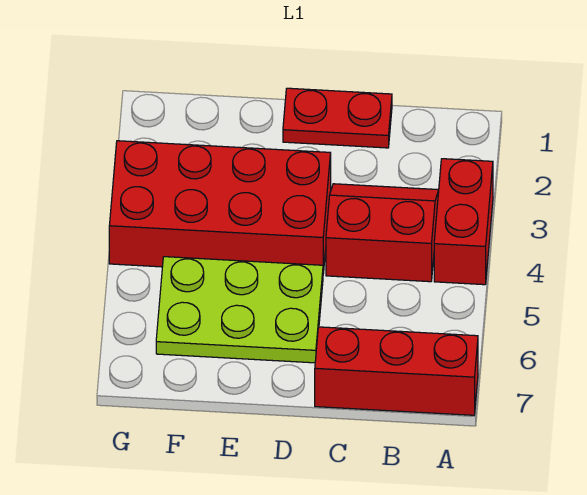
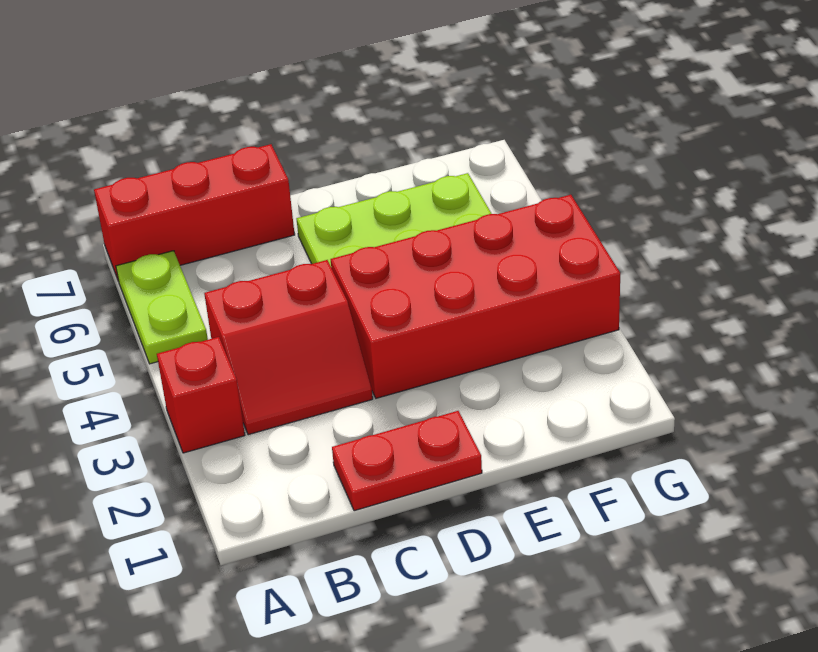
red 1x2 brick [434,159,493,285] -> red 1x1 brick [157,337,245,453]
none -> lime 1x2 plate [116,251,208,364]

